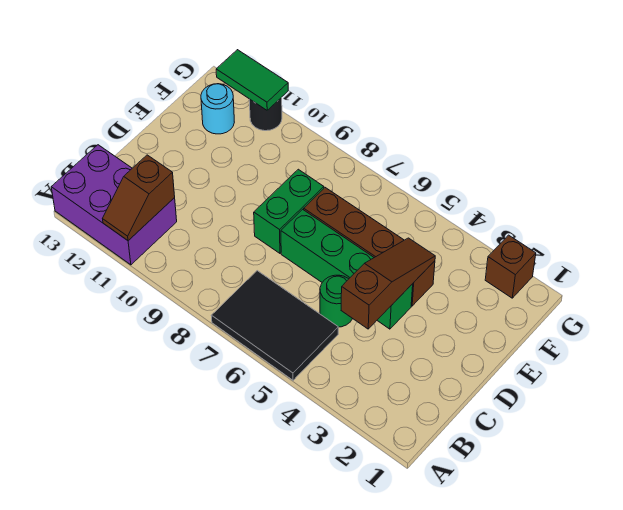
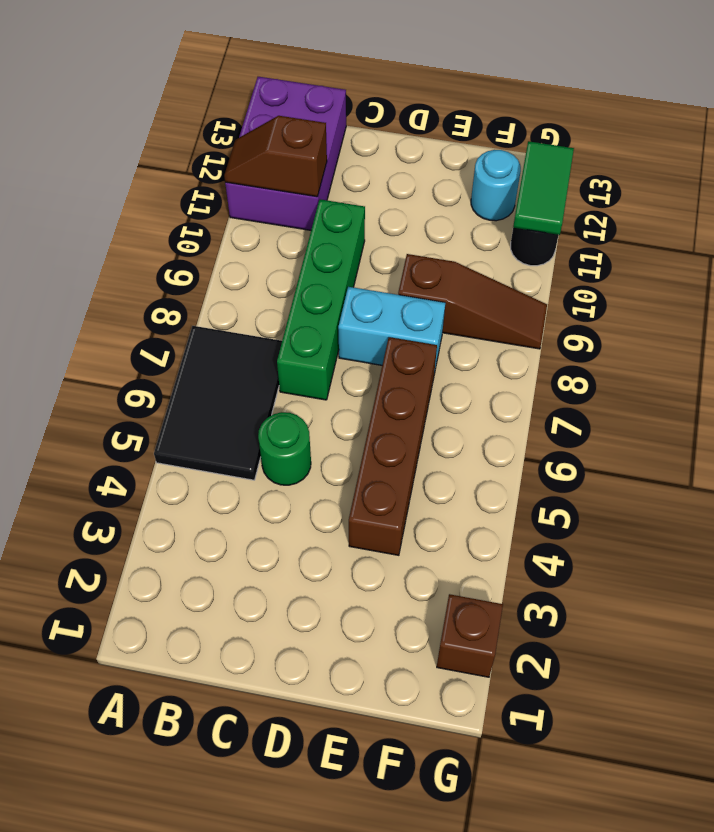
brown 1x3 slope [341,238,435,329] -> brown 1x3 slope moved to [398,254,547,349]
green 1x4 brick [281,209,413,329] -> green 1x4 brick moved to [277,199,365,400]
green 1x2 brick [254,169,324,253] -> cyan 1x2 brick [338,287,445,374]

